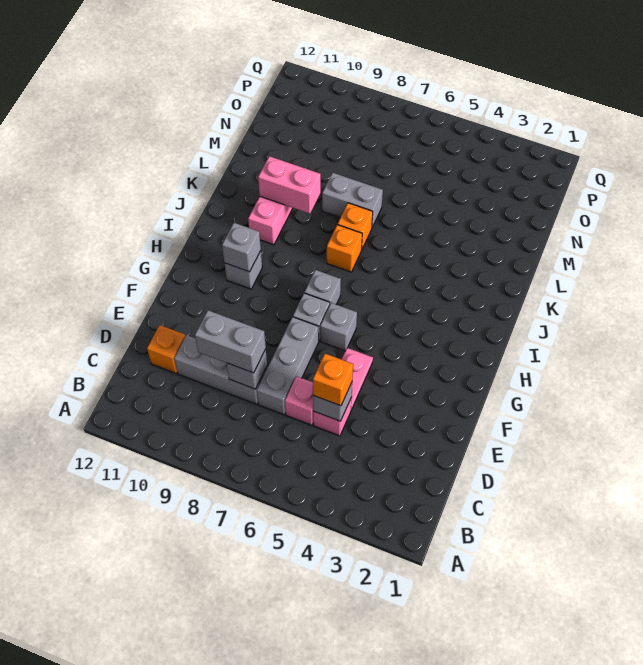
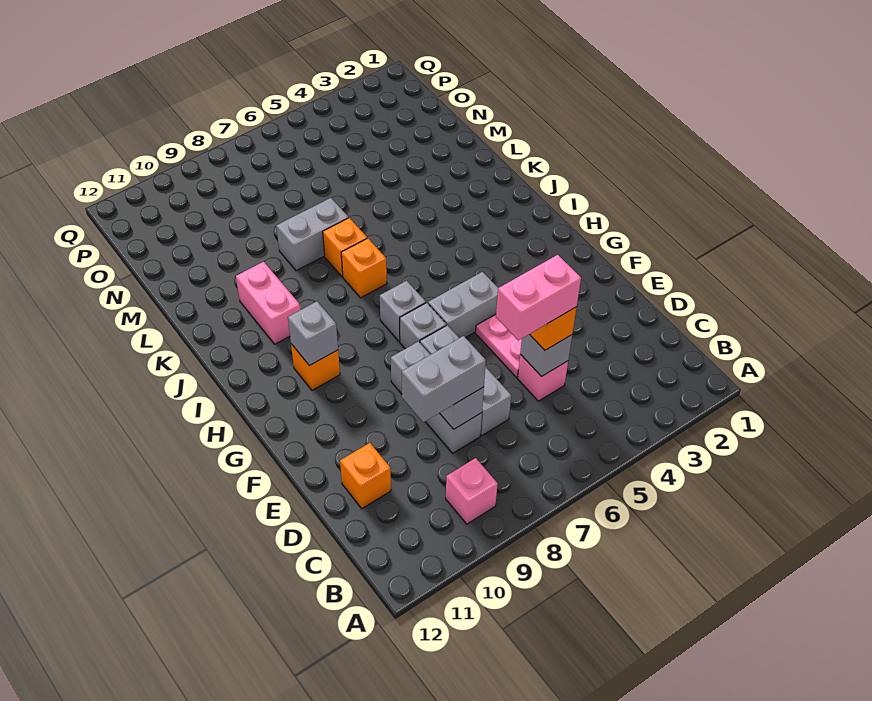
pink 1x1 brick [285,376,313,425] -> pink 1x1 brick moved to [446,458,498,524]
grey 1x3 brick [174,335,267,404] -> grey 1x3 brick turned to [391,342,482,453]
grey 1x1 brick [320,303,357,351] -> grey 1x2 brick [428,272,498,338]
grey 1x1 brick [225,251,262,289] -> orange 1x1 brick [291,344,340,390]
pink 1x2 brick [258,156,321,214] -> pink 1x2 brick moved to [496,255,581,340]

